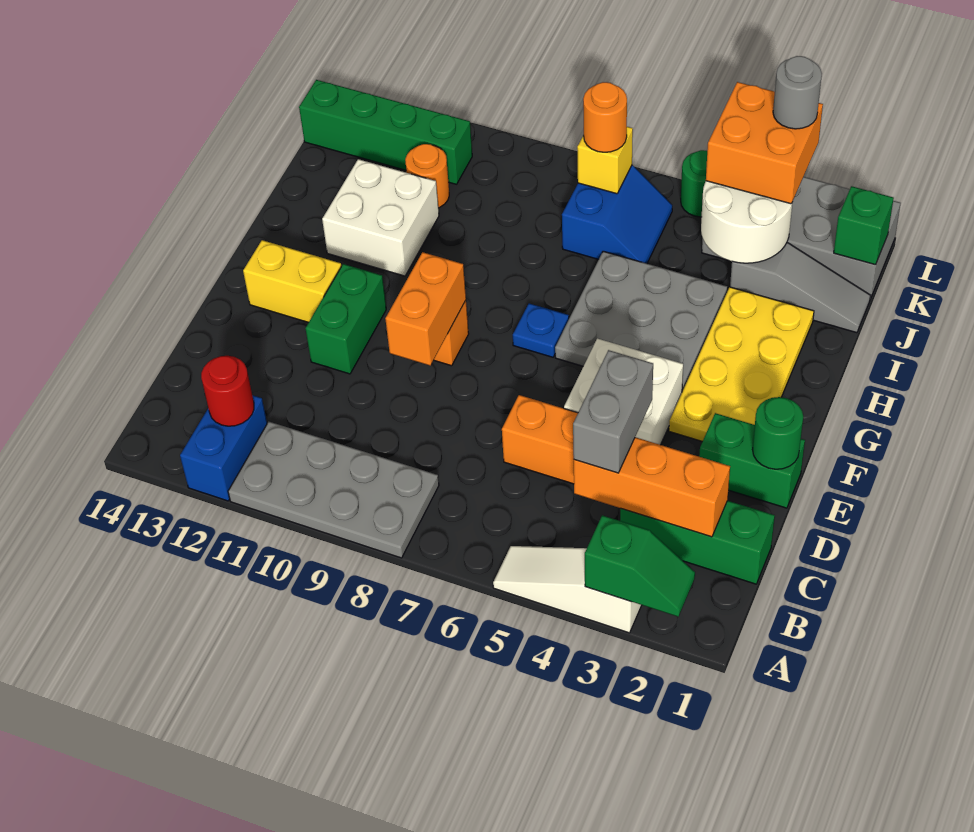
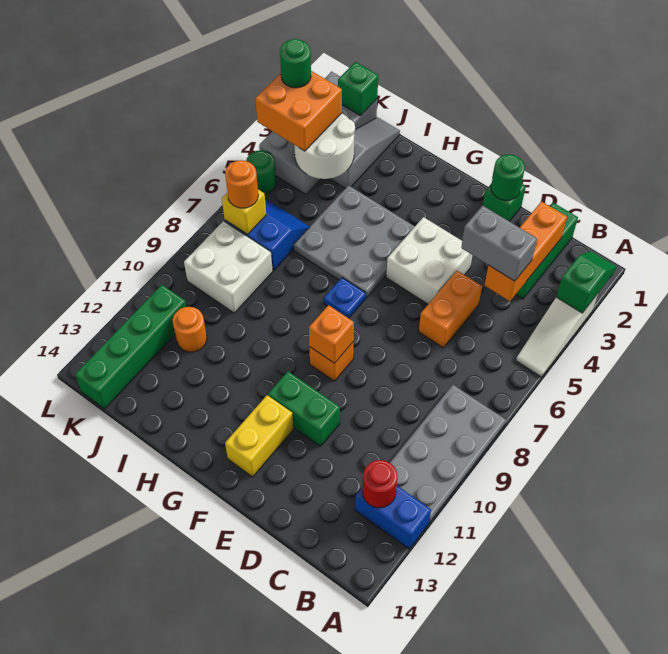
green 1x2 brick [699,413,805,508] -> green 1x1 brick [483,184,526,221]
orange 1x2 brick [385,252,466,365] -> orange 1x1 brick [309,305,354,363]
yellow 2x4 plate [669,287,814,441] -> none
white 2x2 brick [322,159,439,276] -> white 2x2 brick moved to [184,221,273,313]
grey 1x1 round brick [773,56,822,129] -> green 1x1 round brick [280,39,311,88]

